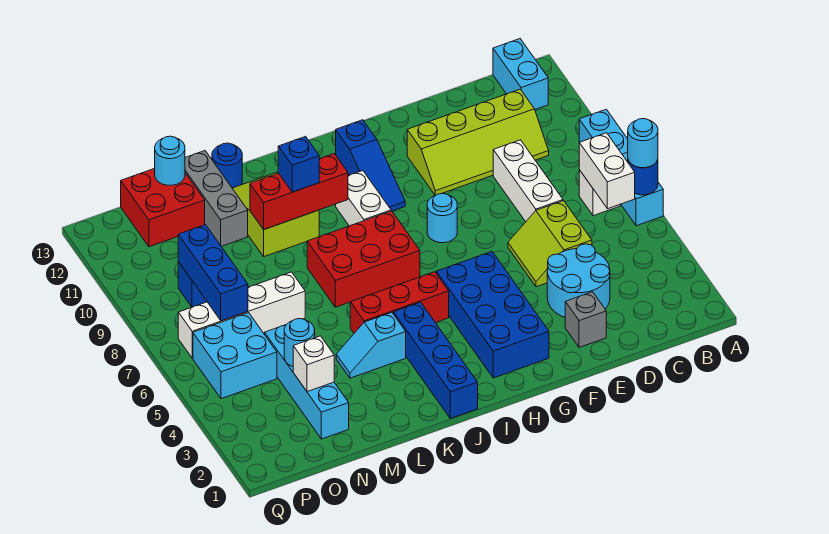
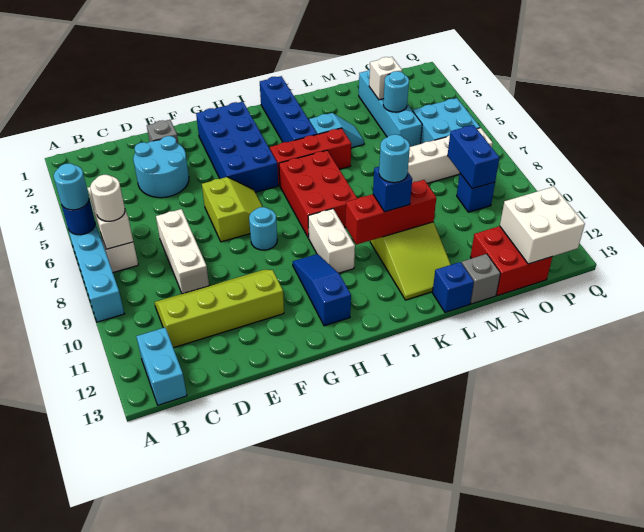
none -> white 1x1 round brick [90,175,125,221]
lime 2x2 slope [508,201,592,287] -> lime 2x2 slope moved to [202,177,263,242]
red 2x3 brick [307,211,420,307] -> red 2x3 brick turned to [279,150,357,238]
blue 1x1 round brick [212,143,242,188] -> blue 1x1 brick [432,262,474,312]
grey 1x3 brick [185,151,248,246] -> grey 1x1 brick [462,254,501,304]
cyan 1x1 round brick [155,136,185,185] -> cyan 1x1 round brick moved to [379,134,410,183]
blue 1x3 brick [178,225,248,321] -> blue 1x2 brick [448,125,499,189]
none -> white 2x2 brick [500,187,585,264]

